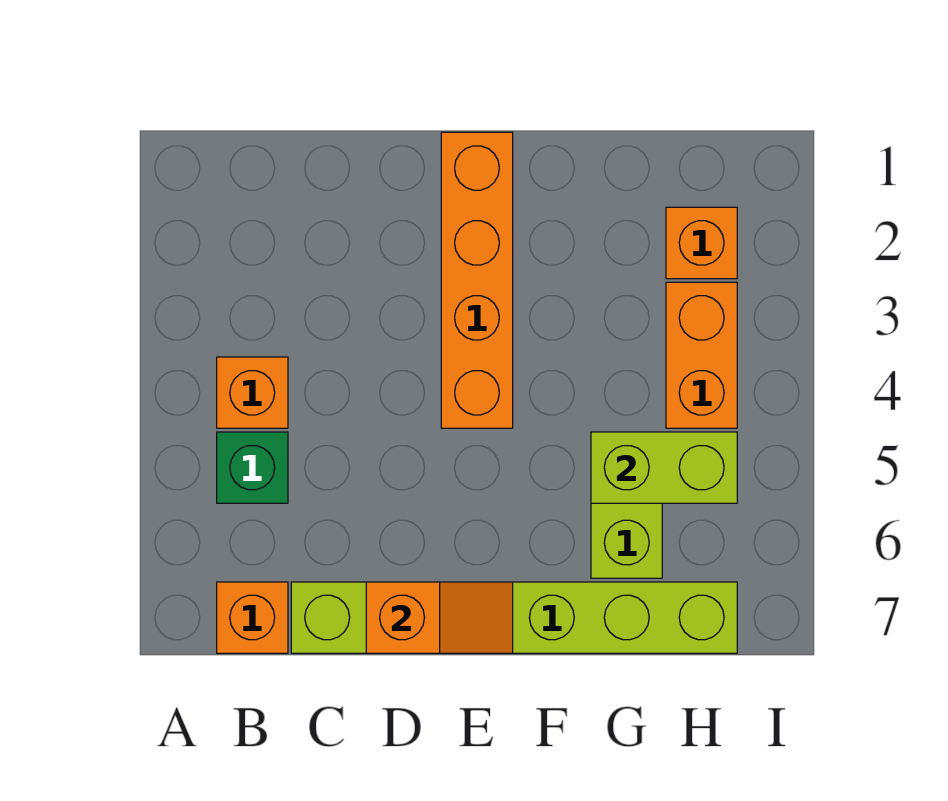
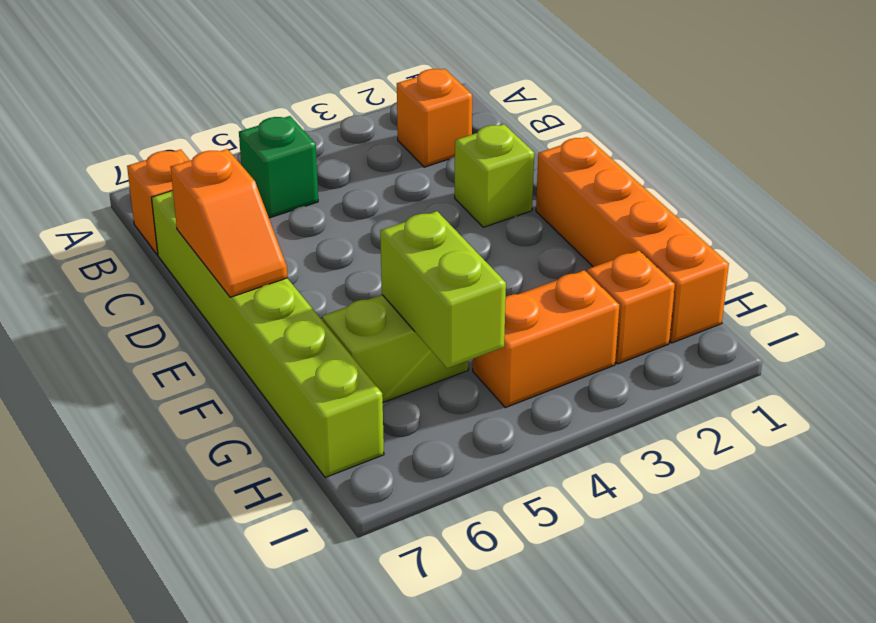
orange 1x1 brick [217,357,288,428] -> orange 1x1 brick moved to [397,69,472,167]
none -> lime 1x1 brick [455,124,534,227]
orange 1x4 brick [441,132,513,428] -> orange 1x4 brick turned to [536,137,729,343]

